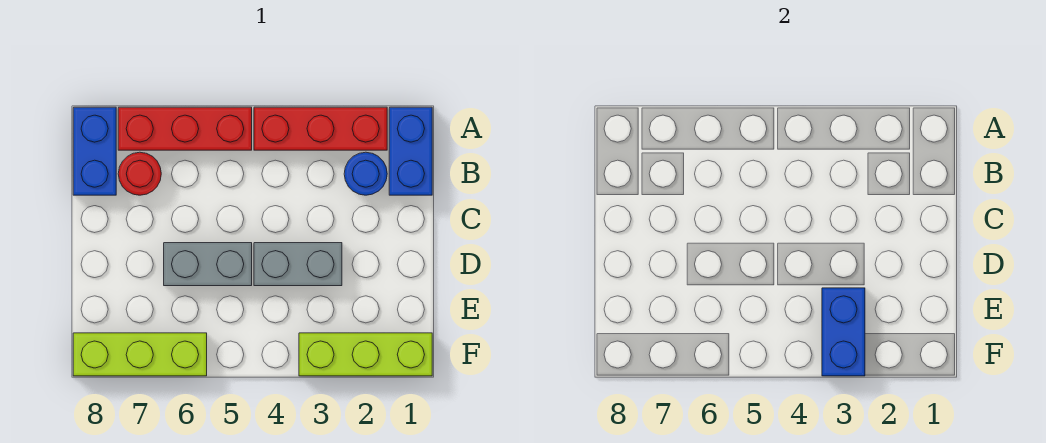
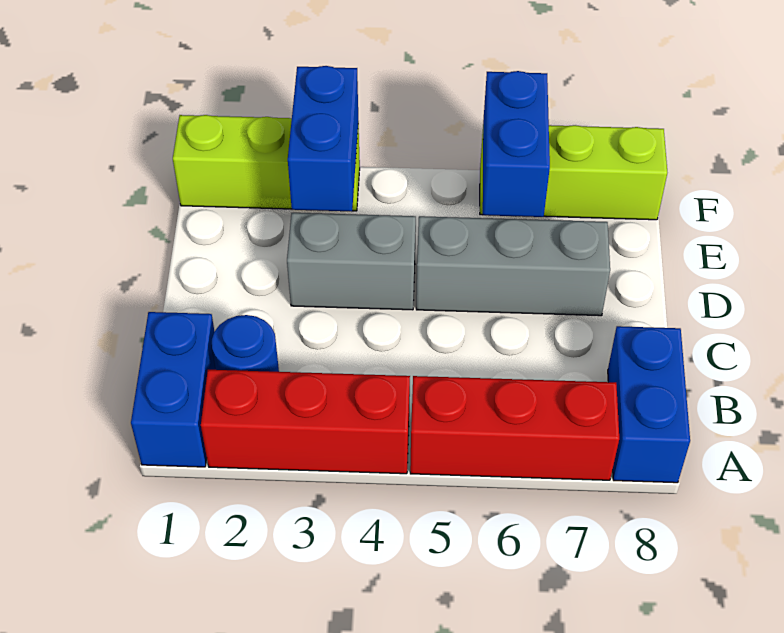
red 1x1 round brick [118,152,161,195] -> none
grey 1x2 brick [164,243,252,286] -> grey 1x3 brick [416,216,610,316]
none -> blue 1x2 brick [483,71,550,217]

